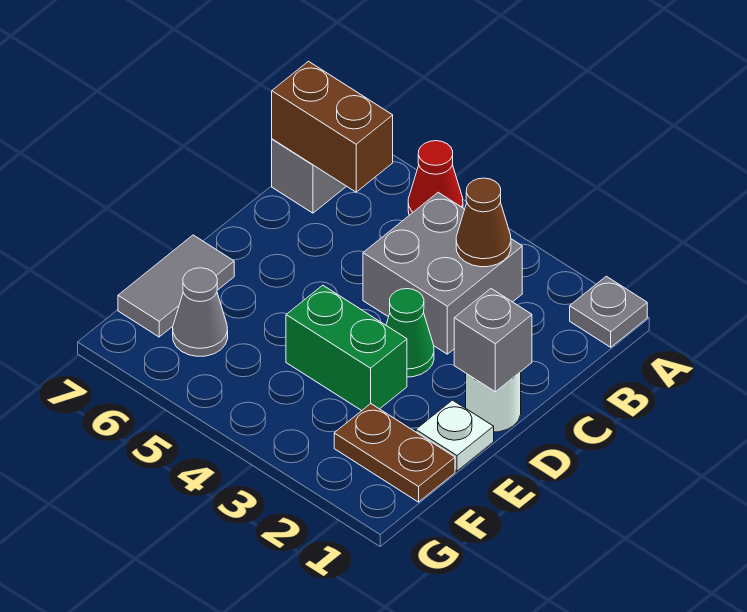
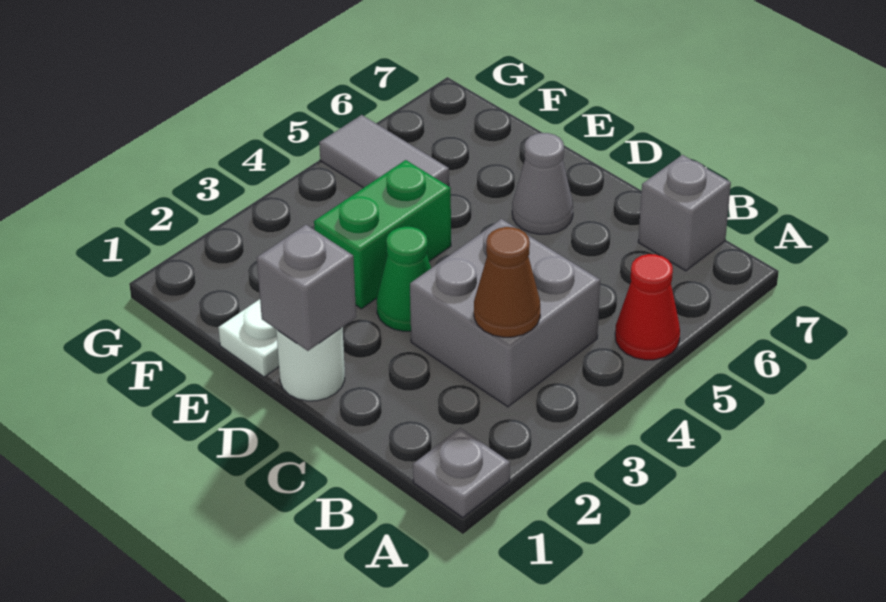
brown 1x2 brick [272,61,393,192] -> none
grey 1x2 tile [118,235,234,337] -> grey 1x2 tile moved to [319,115,449,188]
brown 1x2 plate [334,404,455,502] -> none
grey 1x1 cone [173,268,228,356] -> grey 1x1 cone moved to [512,133,573,234]

